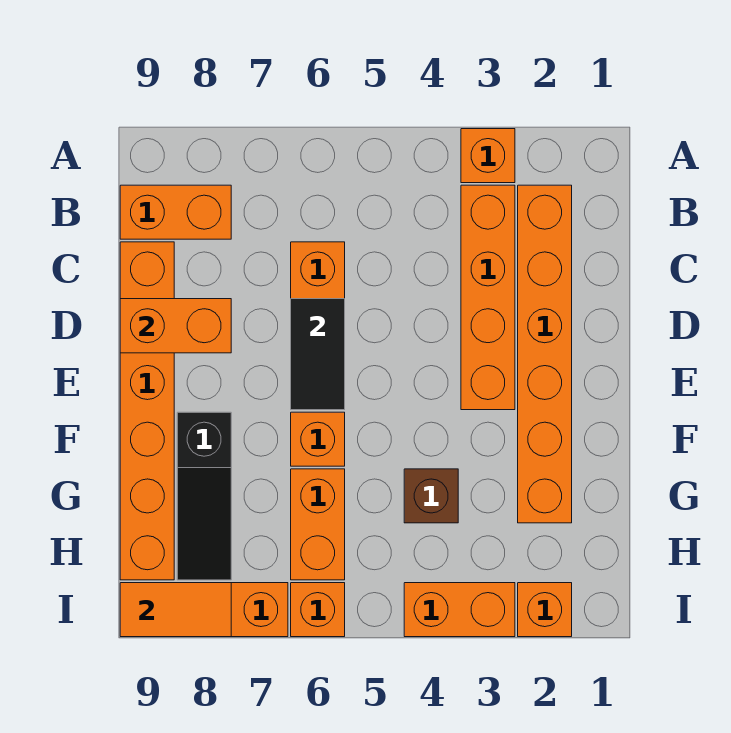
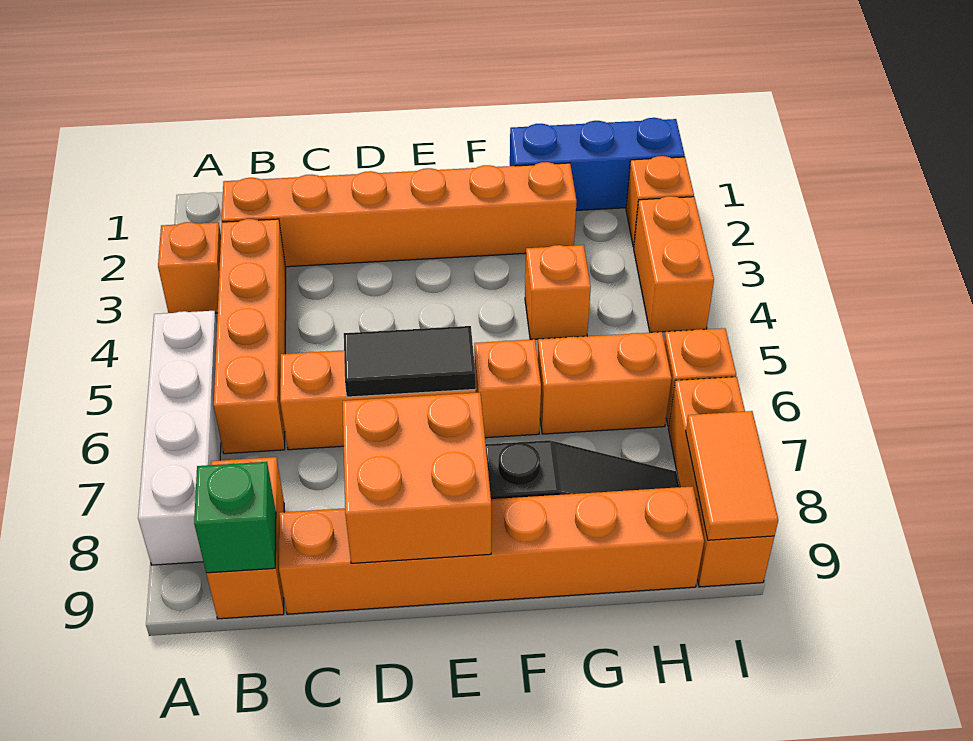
none -> white 1x4 brick [138,311,221,565]
orange 1x4 brick [461,185,515,410] -> orange 1x4 brick turned to [214,219,286,454]
none -> green 1x1 brick [194,462,276,573]
orange 1x2 brick [120,299,231,353] -> orange 2x2 brick [343,393,491,563]
none -> blue 1x3 brick [510,118,685,210]
brown 1x1 brick [404,469,458,523] -> orange 1x1 brick [525,245,591,340]

